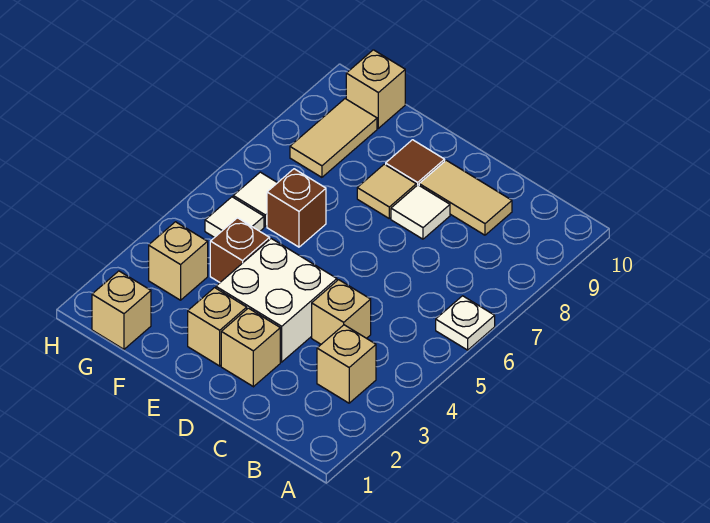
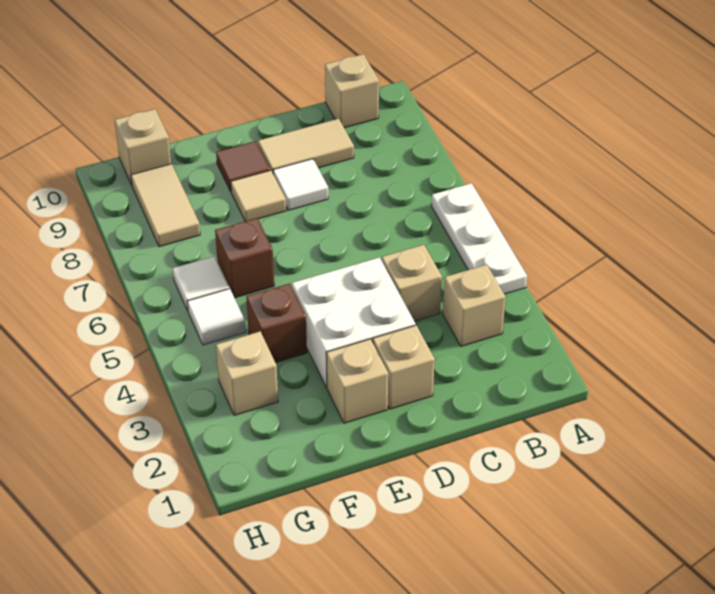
white 1x1 plate [436,296,495,350] -> white 1x3 plate [432,183,527,294]
tan 1x1 brick [92,271,151,349] -> tan 1x1 brick moved to [325,54,379,128]

